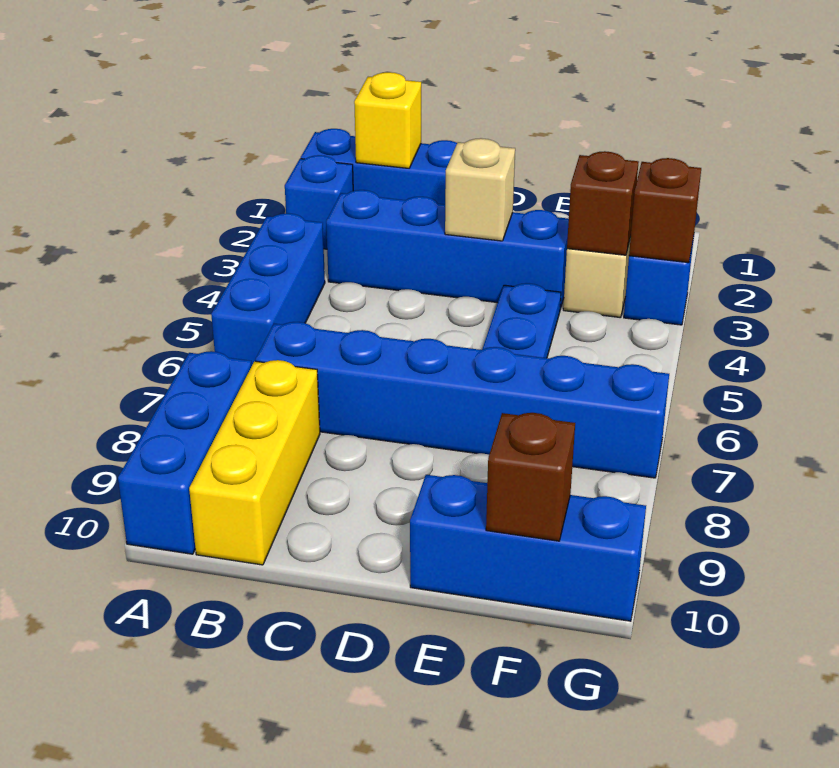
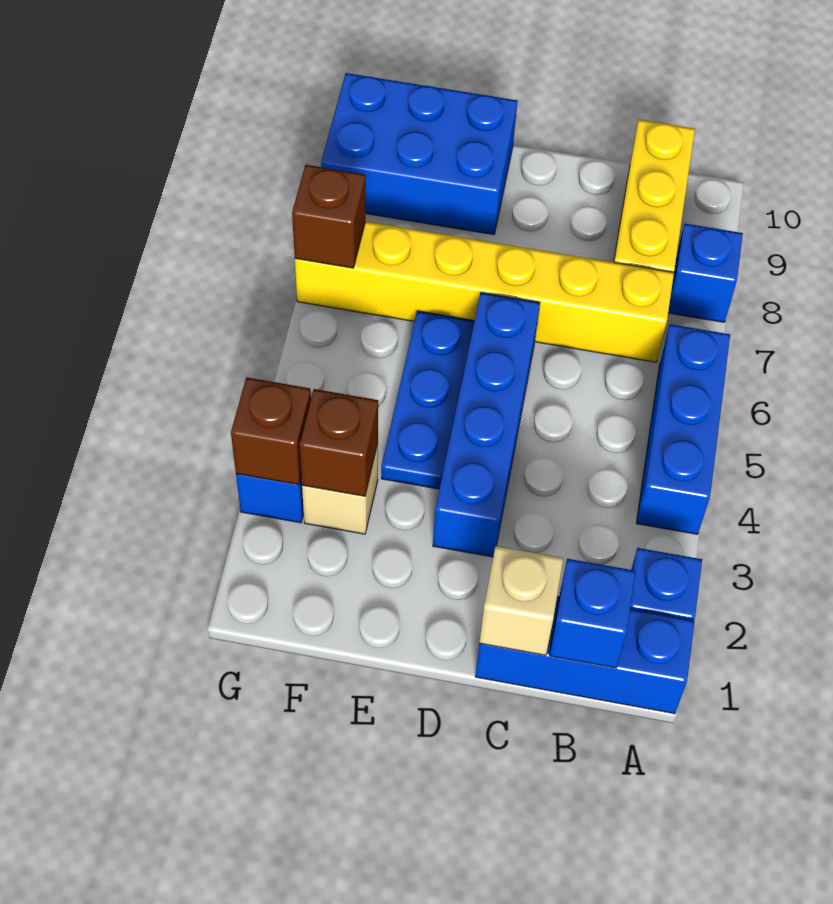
blue 1x3 brick [118,351,252,554] -> blue 1x1 brick [668,224,743,322]
yellow 1x1 brick [354,72,421,168] -> blue 1x1 brick [549,559,635,668]
blue 1x4 brick [326,190,569,309] -> blue 1x4 brick turned to [433,293,540,557]
blue 1x6 brick [255,322,669,478] -> yellow 1x6 brick [295,221,674,362]
tan 1x1 brick [445,138,515,241] -> tan 1x1 brick moved to [479,546,563,655]
blue 1x3 brick [410,475,646,621] -> blue 2x3 brick [321,73,518,235]
brown 1x1 brick [486,413,575,541] -> brown 1x1 brick moved to [292,165,365,268]

